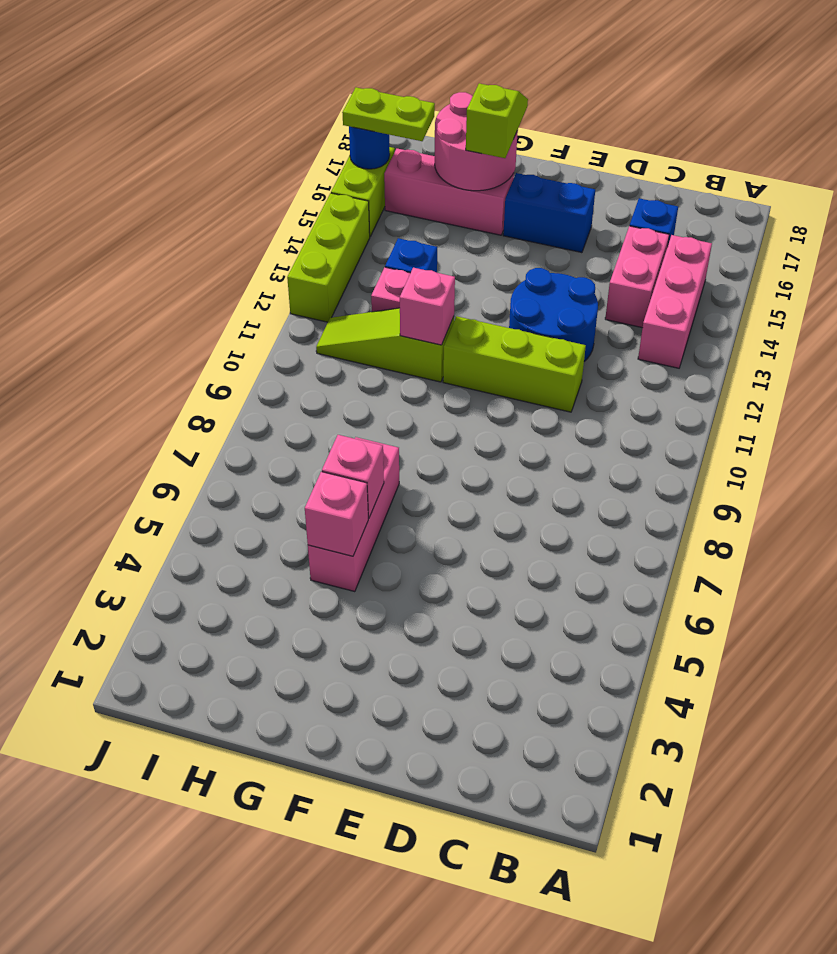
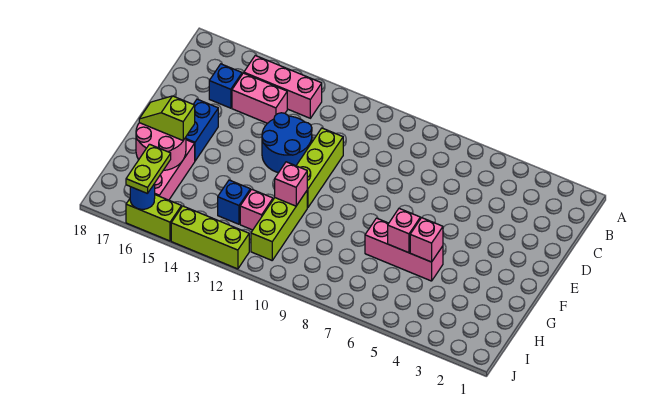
lime 1x3 slope [316,308,454,382] -> lime 1x3 brick [251,191,307,260]

